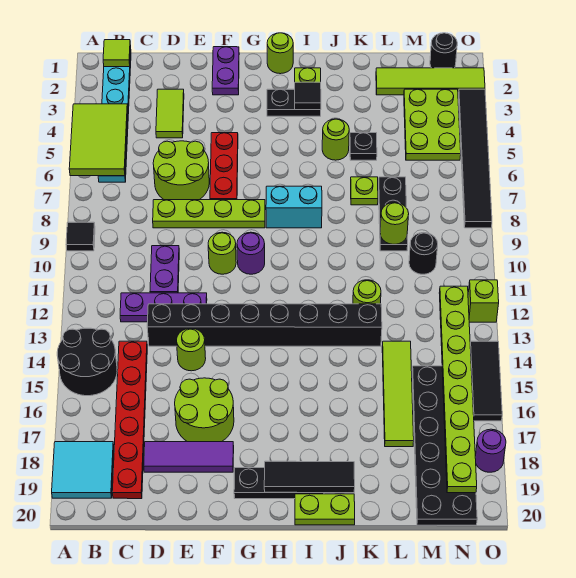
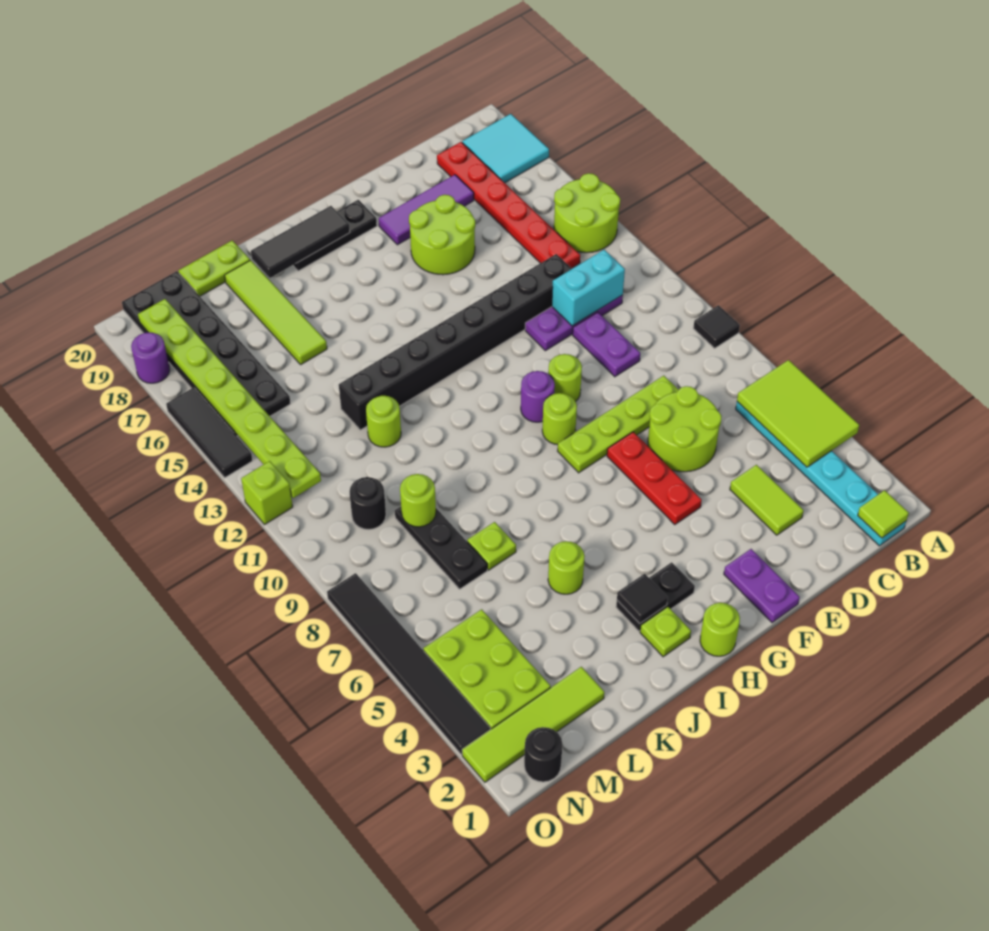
black 2x2 round brick [57,328,117,396] -> lime 2x2 round brick [554,173,620,253]
lime 1x1 round brick [177,328,206,371] -> lime 1x1 round brick moved to [542,393,577,445]
cyan 1x2 brick [266,186,322,228] -> cyan 1x2 brick moved to [552,250,625,326]
lime 1x2 plate [295,494,355,525] -> lime 1x2 plate moved to [178,240,250,296]
black 1x1 plate [350,133,377,160] -> none
lime 1x4 tile [382,341,414,447] -> lime 1x4 tile moved to [225,260,327,364]

